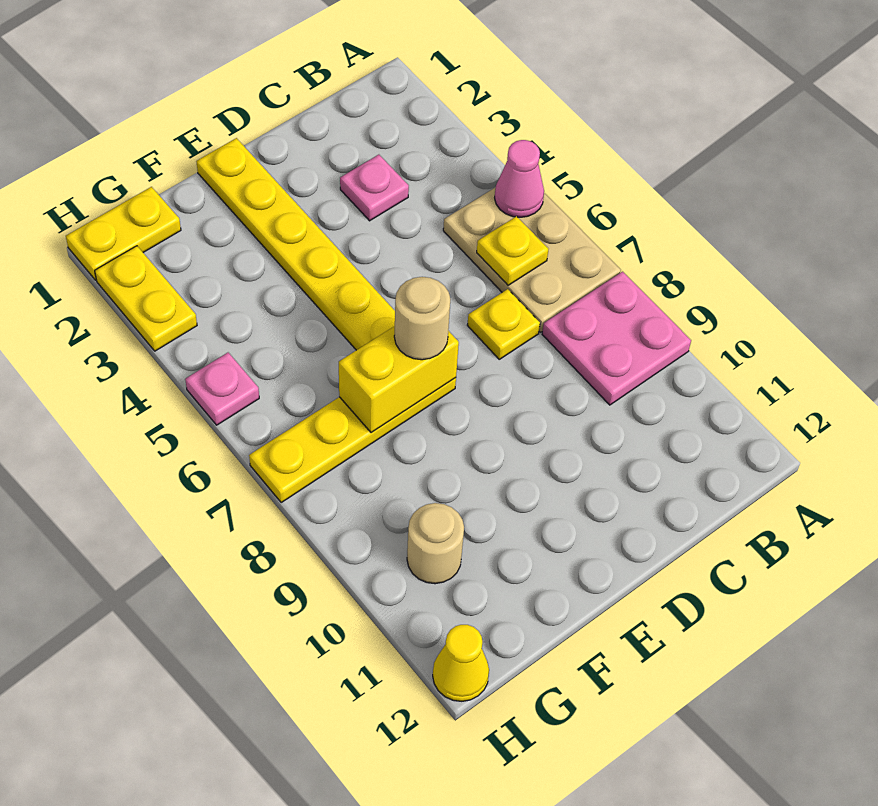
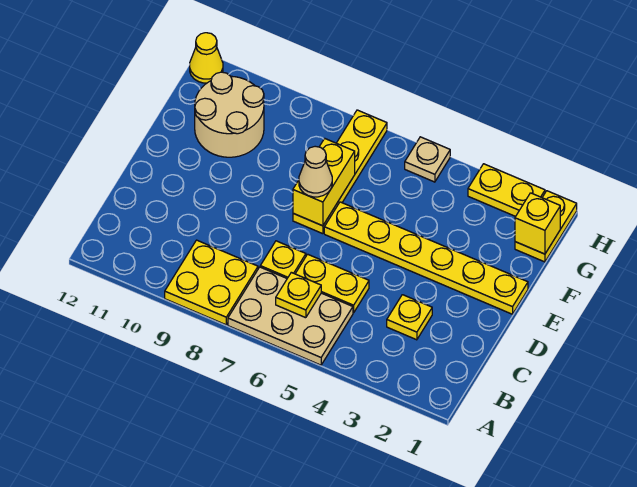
pink 1x1 cone [495,140,544,217] -> none
pink 2x2 plate [542,272,691,405] -> yellow 2x2 plate [165,240,258,325]
pink 1x1 plate [340,155,409,221] -> yellow 1x1 plate [387,295,432,340]
none -> yellow 1x2 plate [295,254,369,313]
tan 1x1 round brick [394,277,450,360] -> tan 1x1 cone [299,146,332,197]
none -> yellow 1x1 brick [515,193,560,254]
tan 1x1 round brick [407,503,464,584] -> tan 2x2 round brick [195,72,264,157]
pink 1x1 plate [185,353,259,425] -> tan 1x1 plate [405,137,450,182]

